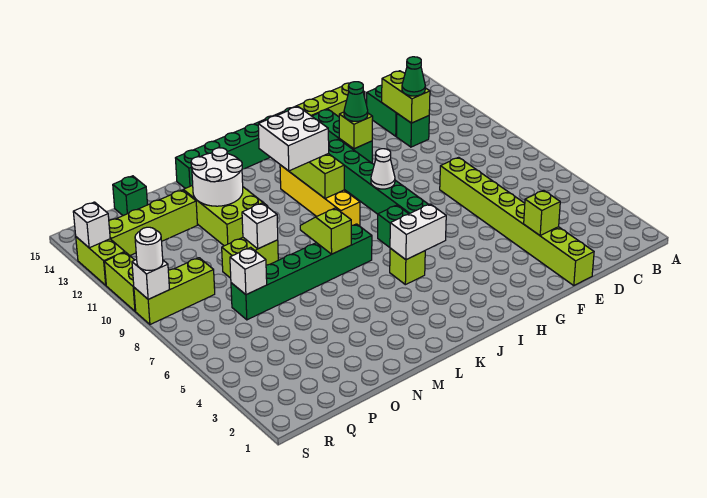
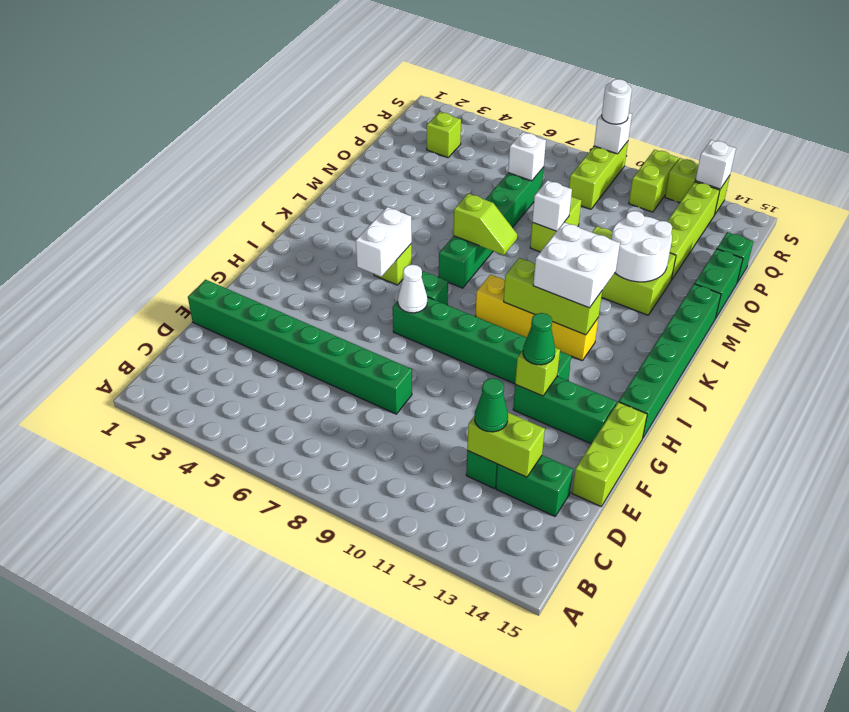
lime 1x8 brick [440,157,594,286] -> green 1x8 brick [188,280,412,414]
lime 1x1 brick [524,190,560,235] -> lime 1x1 brick moved to [427,112,461,158]
white 1x1 cone [371,149,395,189] -> white 1x1 cone moved to [398,265,427,313]
none -> green 1x2 brick [694,249,743,317]
lime 1x2 brick [104,252,136,311] -> lime 1x2 brick turned to [629,150,678,212]

